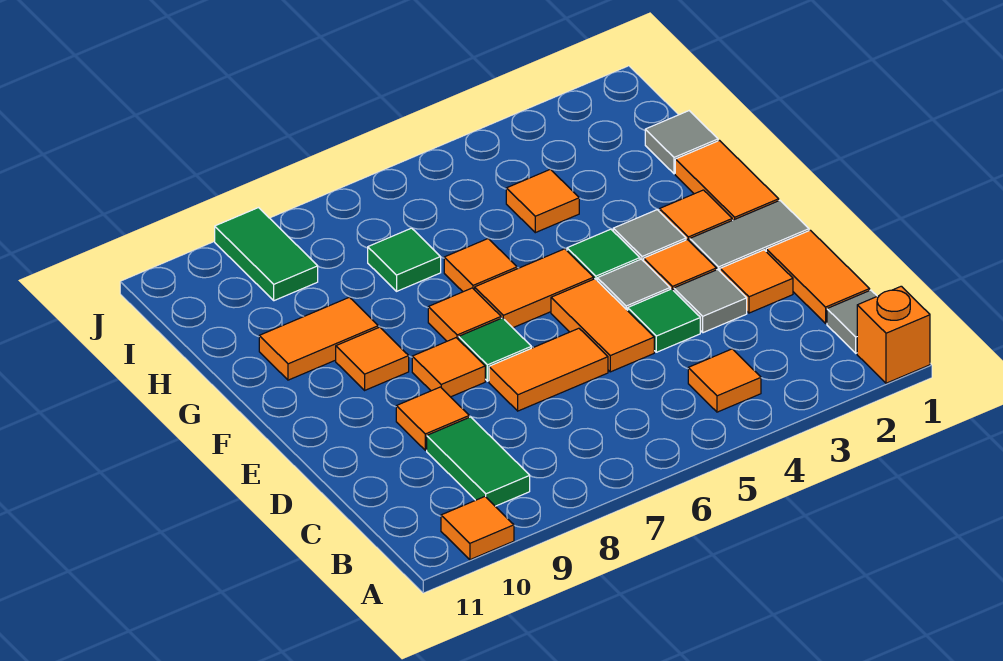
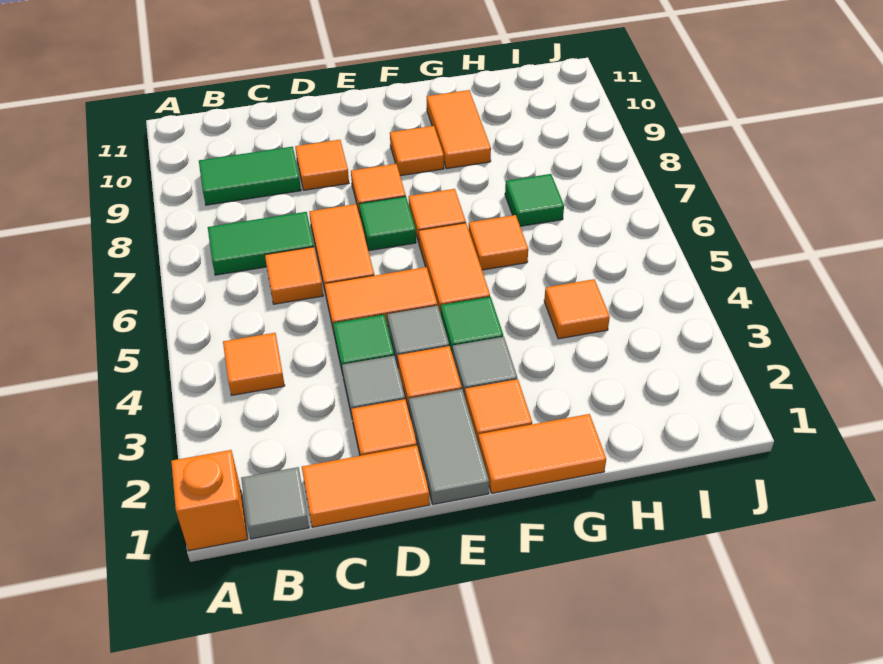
orange 1x1 tile [441,497,514,560] -> orange 1x1 tile moved to [265,247,323,304]
grey 1x1 tile [645,111,718,174] -> none
green 1x2 tile [215,208,318,301] -> green 1x2 tile moved to [208,212,314,275]

